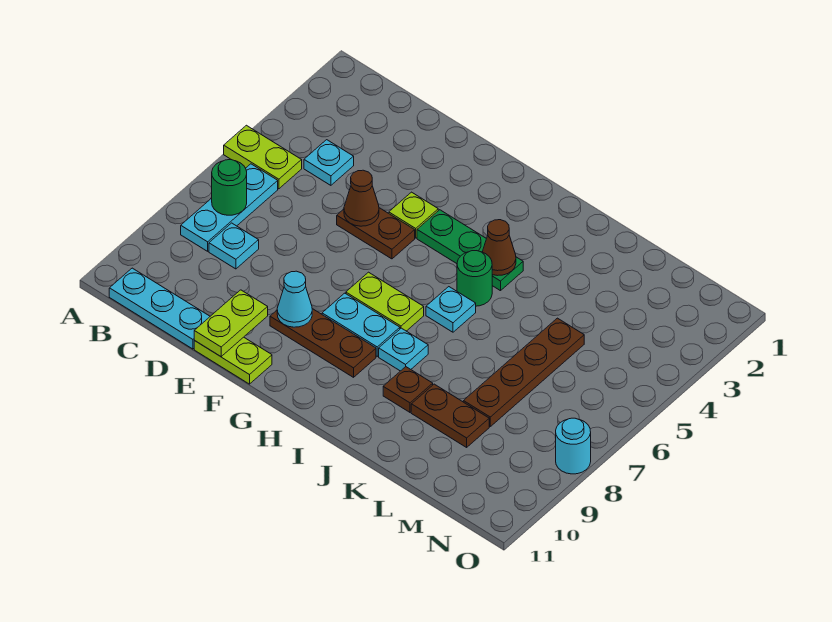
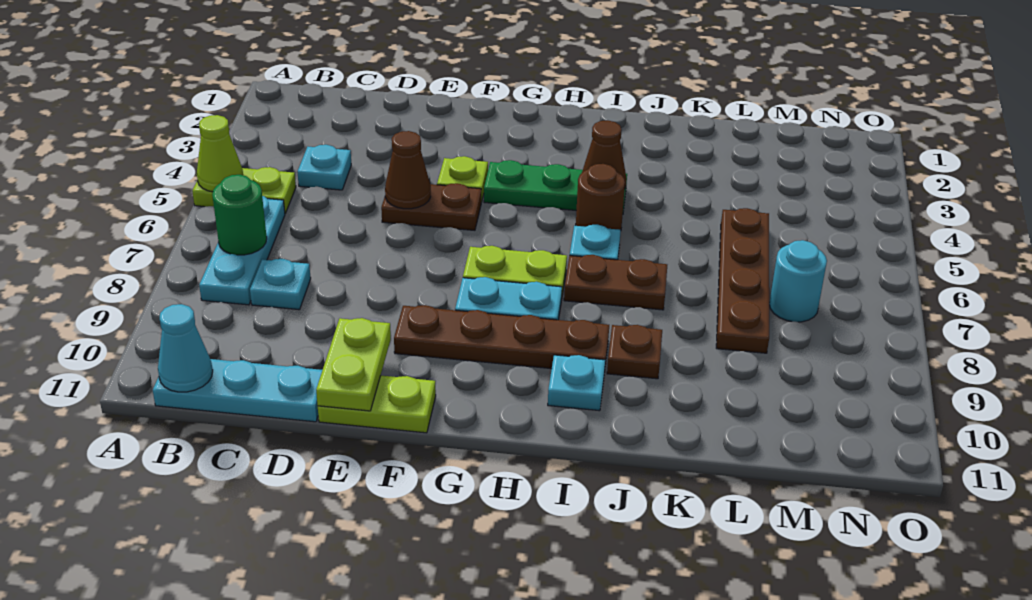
none -> lime 1x1 cone [197,115,243,192]
brown 1x3 plate [270,309,376,377] -> brown 1x4 plate [394,305,609,369]
cyan 1x1 cone [277,271,312,327] -> cyan 1x1 cone moved to [158,304,213,392]
green 1x1 round brick [457,251,492,306] -> brown 1x1 round brick [576,164,625,230]
cyan 1x1 plate [379,328,428,371] -> cyan 1x1 plate moved to [548,355,605,411]
brown 1x2 plate [411,384,489,447] -> brown 1x2 plate moved to [564,255,667,310]
cyan 1x1 round brick [556,418,591,474] -> cyan 1x1 round brick moved to [769,240,827,322]

